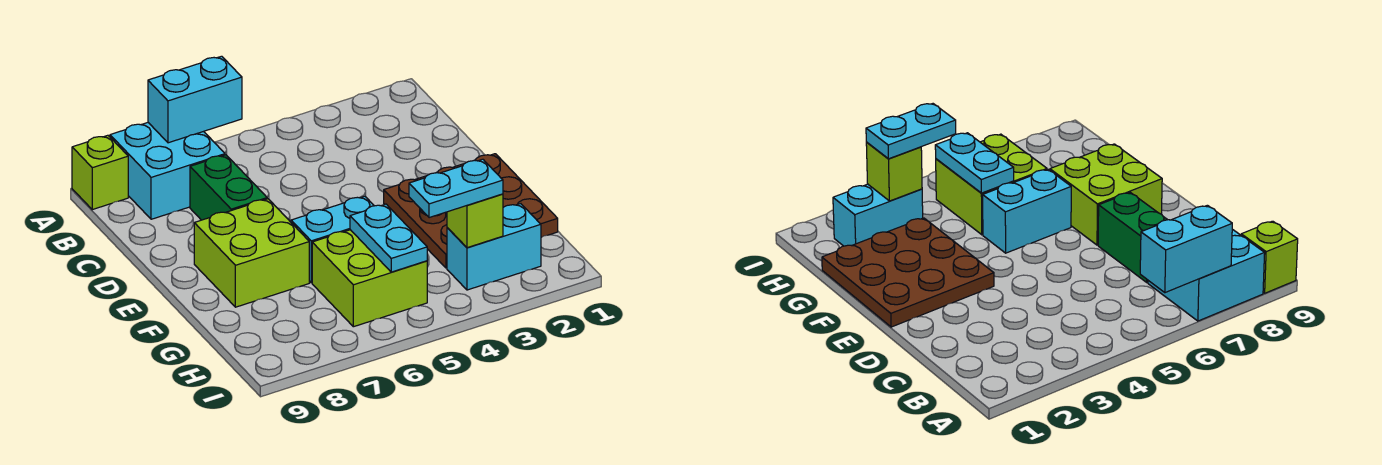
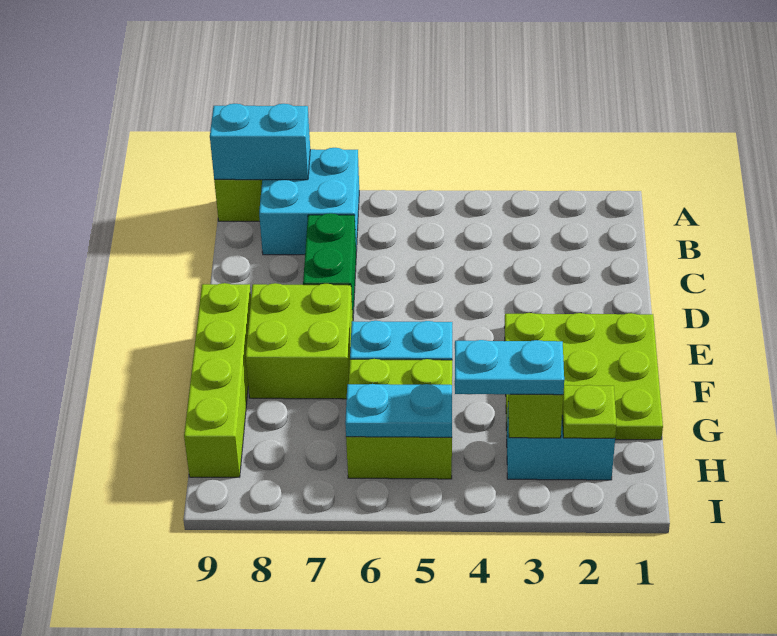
cyan 1x2 brick [148,56,242,143] -> cyan 1x2 brick moved to [210,104,310,180]
brown 3x3 plate [384,154,558,268] -> lime 3x3 plate [504,313,663,440]
none -> lime 1x4 brick [184,283,251,477]
cyan 1x2 plate [350,204,427,272] -> cyan 1x2 plate turned to [345,384,452,437]
none -> lime 1x1 plate [562,385,616,438]

